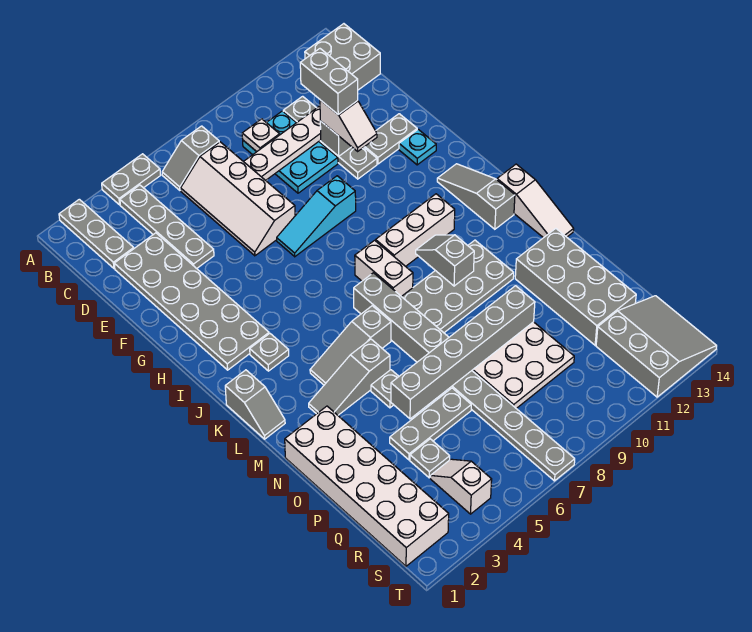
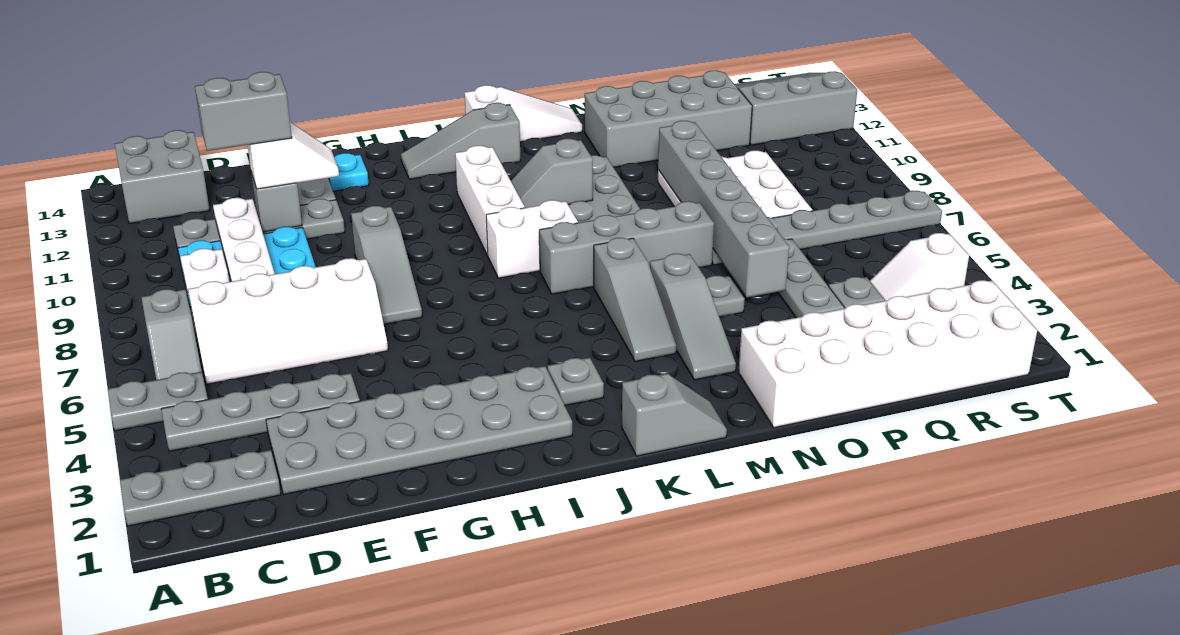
grey 1x2 plate [102,154,161,205] -> grey 1x2 plate turned to [108,372,208,431]
cyan 1x3 slope [277,176,356,257] -> grey 1x3 slope [351,206,422,324]

